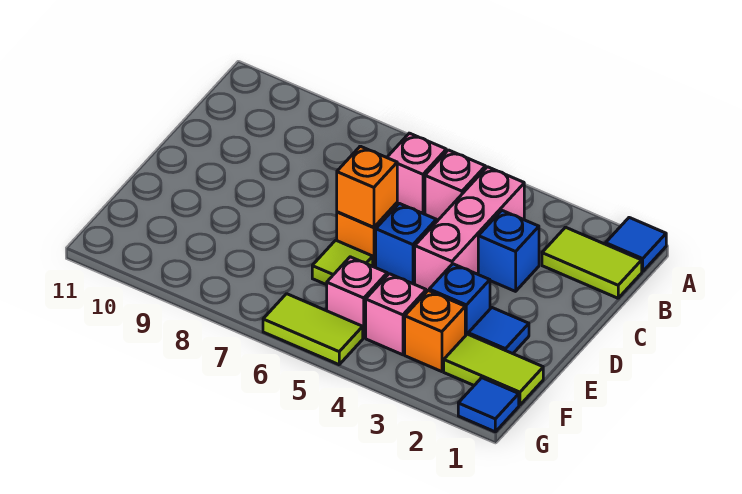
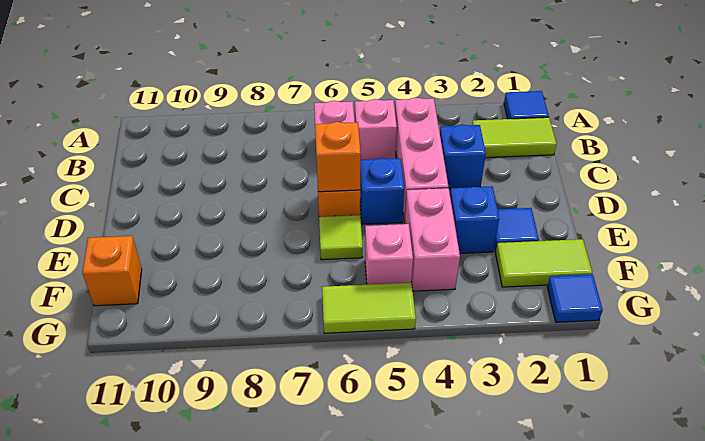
orange 1x1 brick [405,291,465,372] -> orange 1x1 brick moved to [82,236,142,306]
pink 1x1 brick [366,274,426,355] -> pink 1x2 brick [405,188,460,291]

